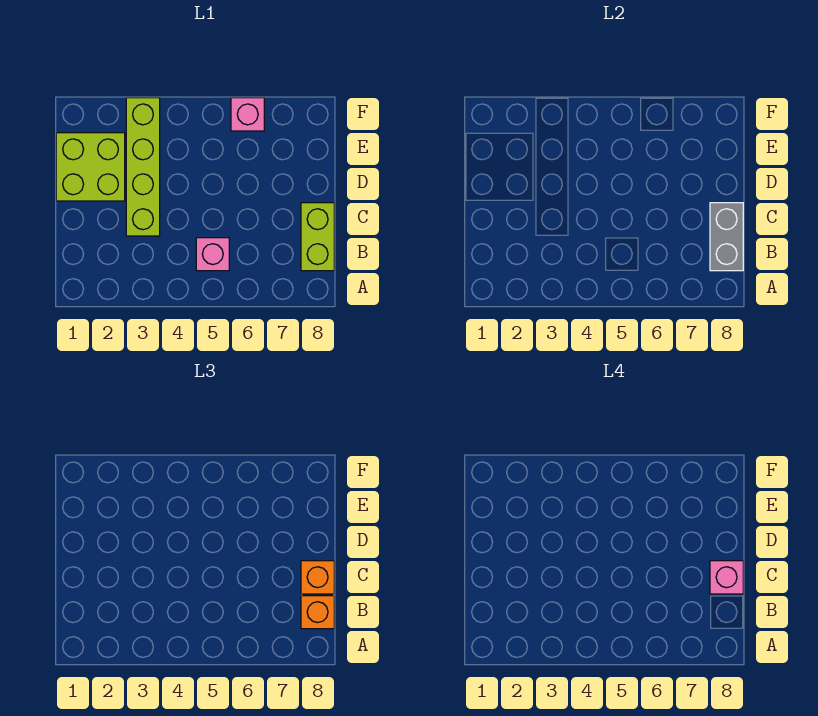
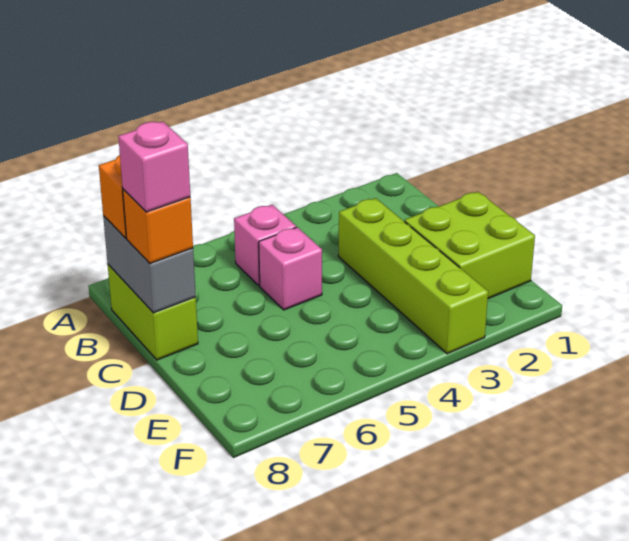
pink 1x1 brick [231,98,264,131] -> pink 1x1 brick moved to [259,227,322,310]

